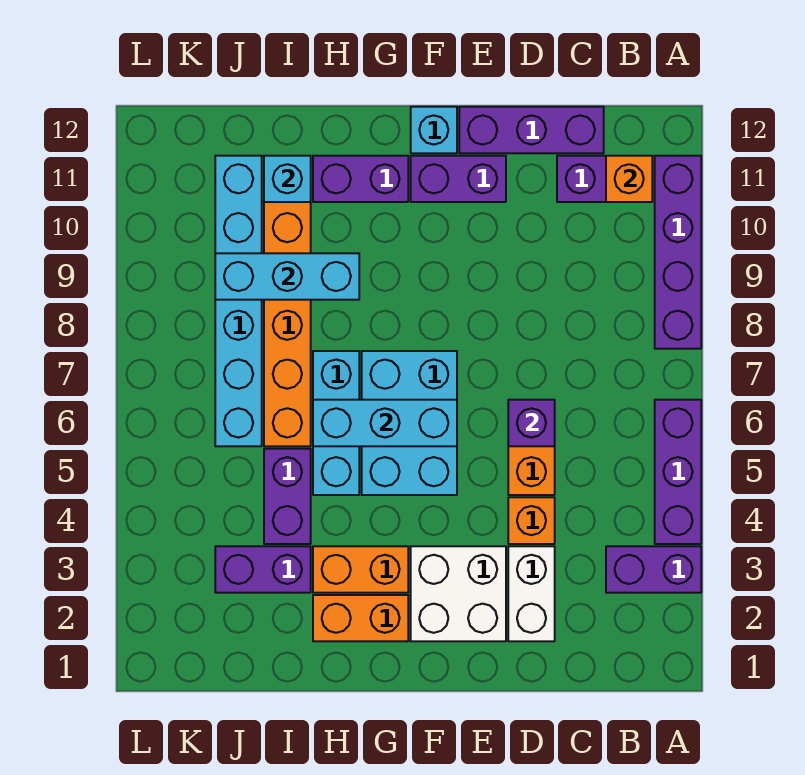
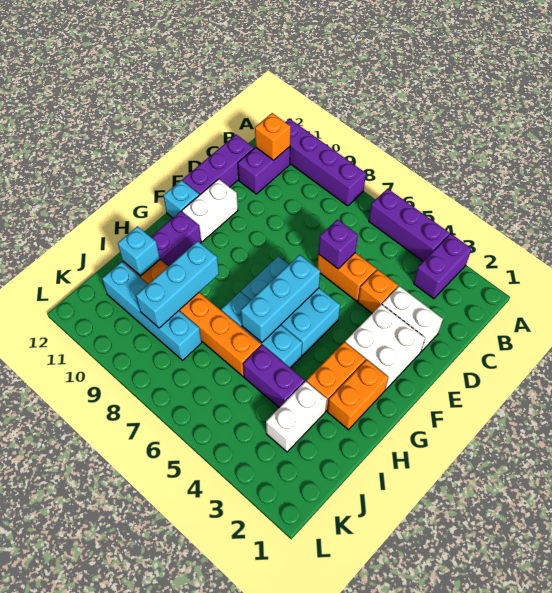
purple 1x2 brick [411,156,506,202] -> white 1x2 brick [182,179,238,242]
purple 1x2 brick [215,546,311,593] -> white 1x2 brick [266,381,327,452]
cyan 1x6 brick [215,156,262,446] -> cyan 1x4 brick [102,262,202,360]

